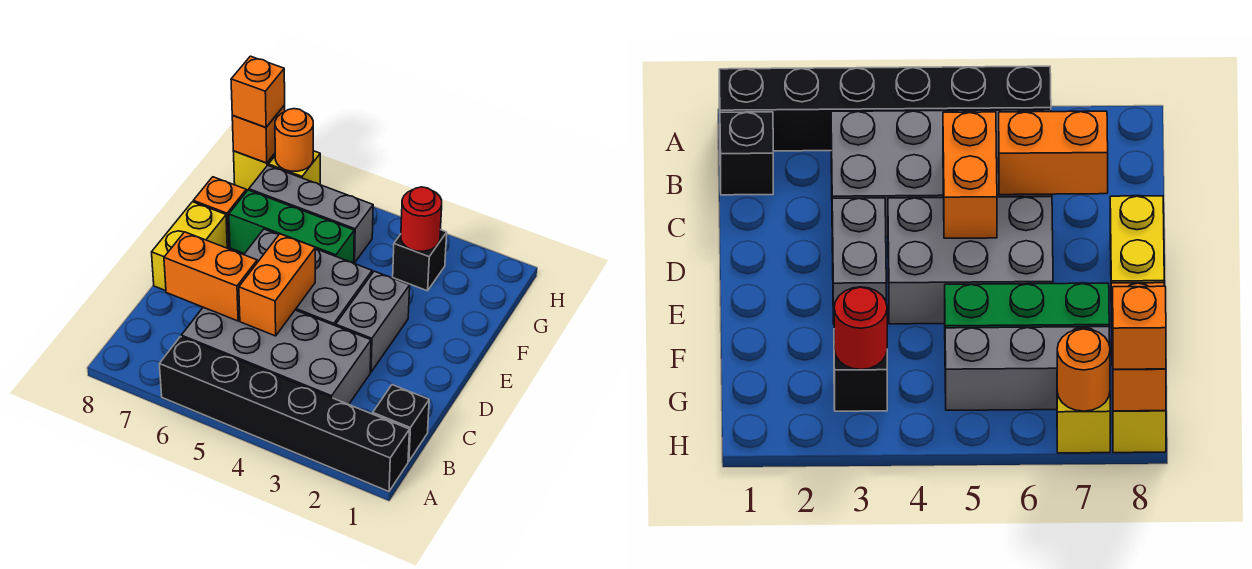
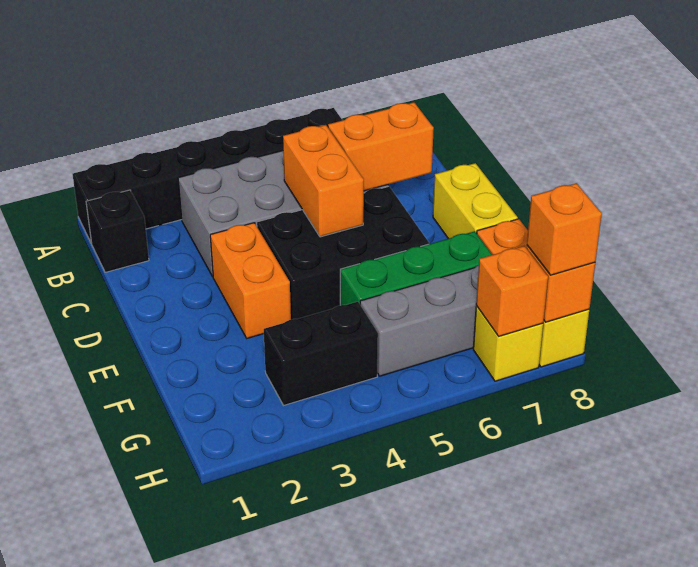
grey 1x2 brick [336,271,410,372] -> orange 1x2 brick [210,223,291,338]
grey 2x3 brick [244,229,372,326] -> black 2x3 brick [257,186,429,320]
black 1x1 brick [393,230,447,291] -> black 1x2 brick [264,302,378,405]
red 1x1 round brick [401,187,442,251] -> none
orange 1x1 round brick [275,109,313,171] -> orange 1x1 brick [476,246,548,336]

